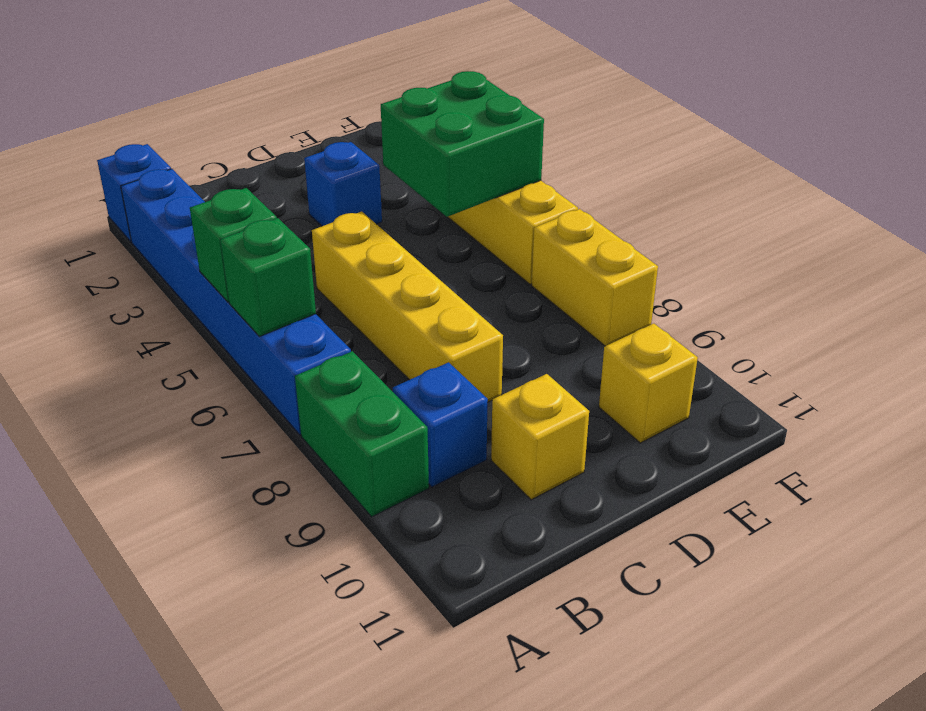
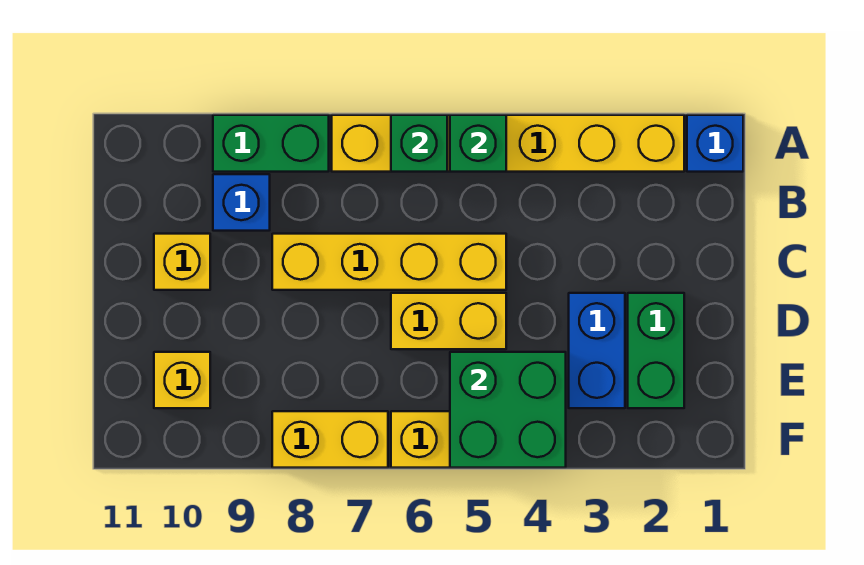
blue 1x6 brick [121,169,351,435] -> yellow 1x6 brick [332,115,684,172]
none -> green 1x2 brick [628,293,684,408]
blue 1x1 brick [304,142,382,226] -> blue 1x2 brick [569,293,625,408]
none -> yellow 1x2 brick [391,293,506,349]

